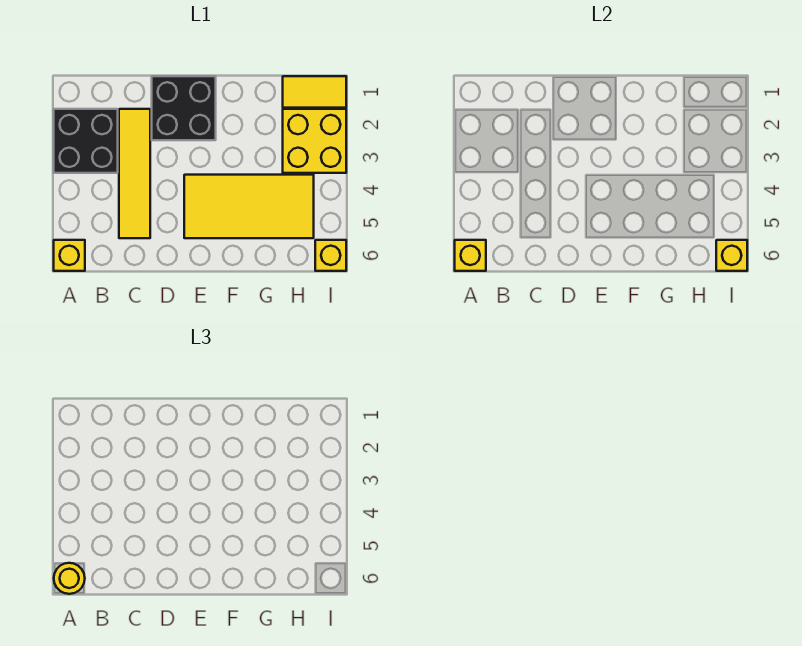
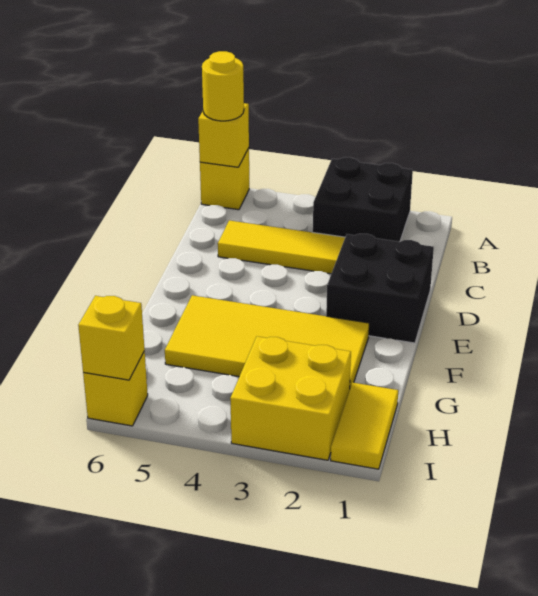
yellow 2x4 tile [184,175,314,238] -> yellow 2x4 tile turned to [165,295,369,387]

